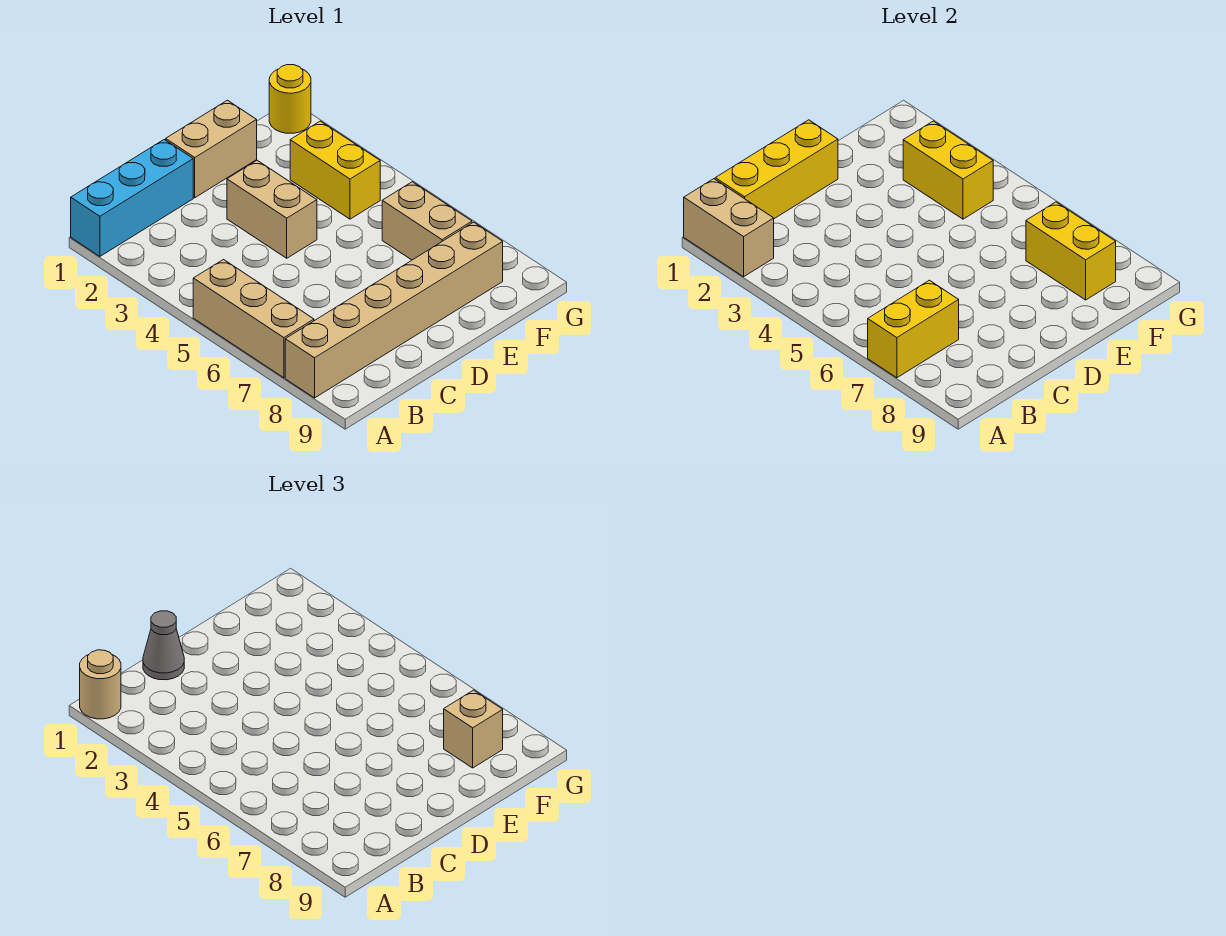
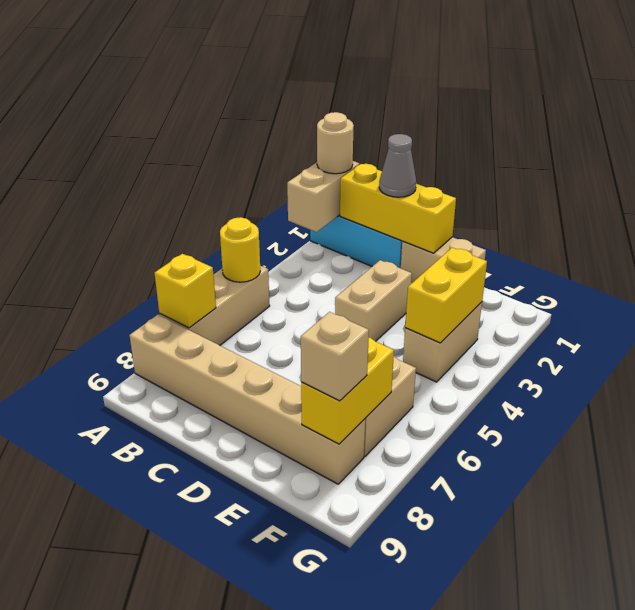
yellow 1x2 brick [868,280,959,378] -> yellow 1x1 brick [155,254,216,328]
yellow 1x2 brick [290,121,380,219] -> tan 1x2 brick [403,302,482,382]
yellow 1x1 round brick [269,65,311,133] -> yellow 1x1 round brick moved to [220,217,260,282]

